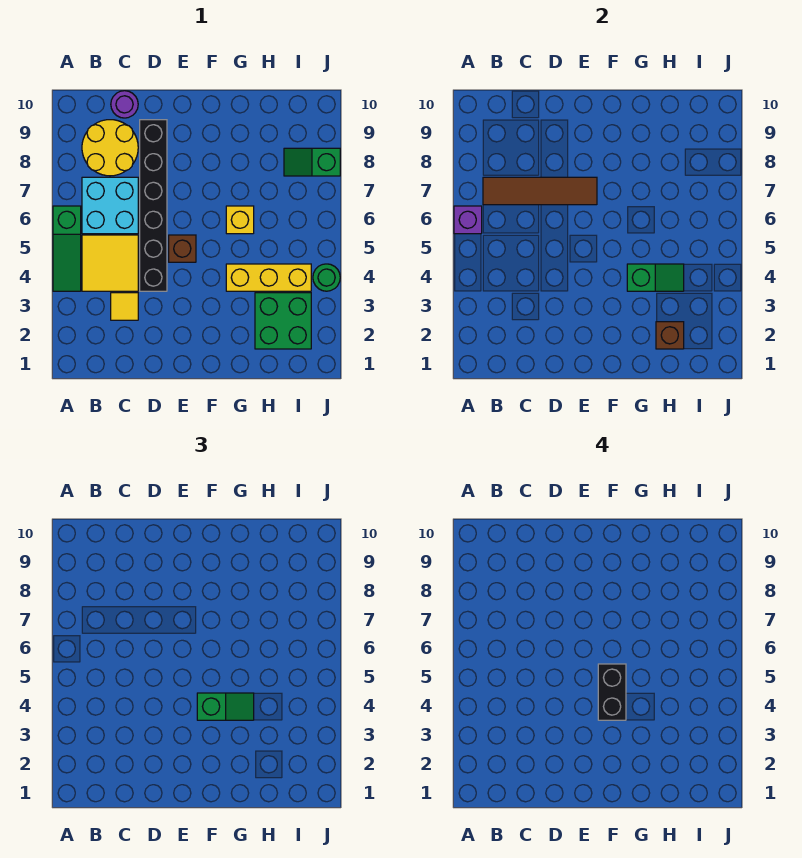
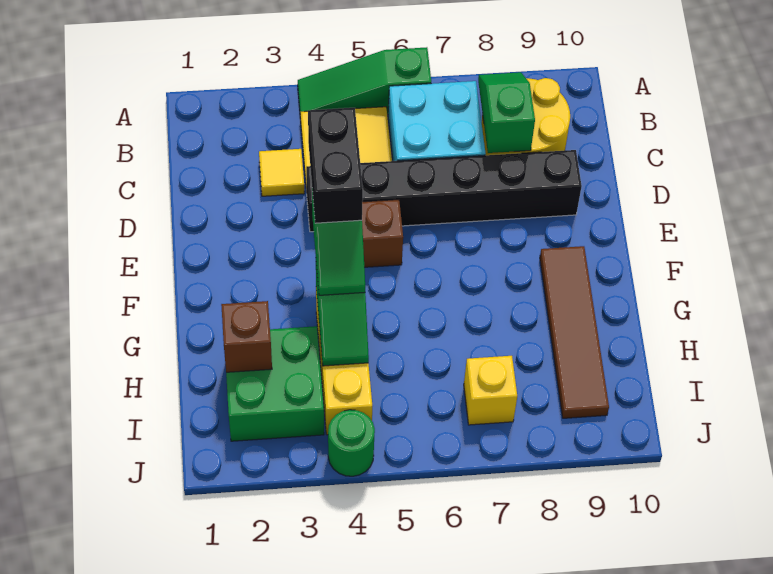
purple 1x1 brick [454,206,482,234] -> none
brown 1x4 tile [483,177,597,205] -> brown 1x4 tile moved to [540,246,609,418]
purple 1x1 round brick [111,91,138,118] -> none
black 1x2 brick [598,664,626,720] -> black 1x2 brick turned to [308,108,363,223]
yellow 1x1 brick [226,206,254,234] -> yellow 1x1 brick moved to [464,356,517,425]
green 1x2 slope [284,148,340,176] -> green 1x2 slope moved to [478,72,535,153]

